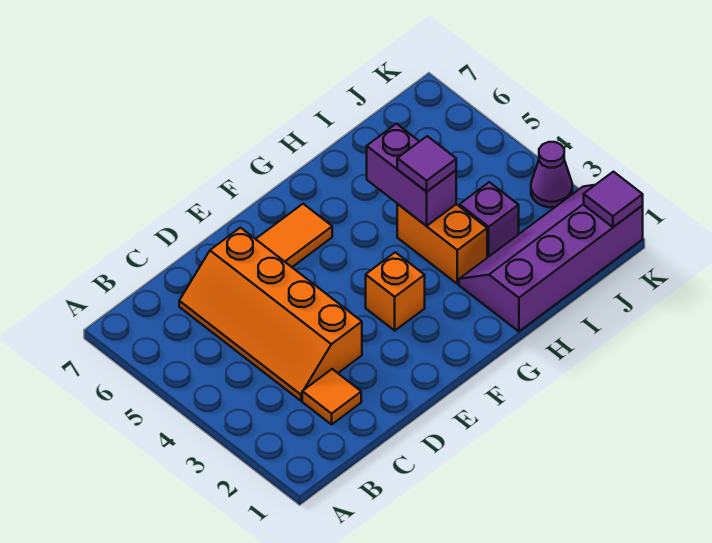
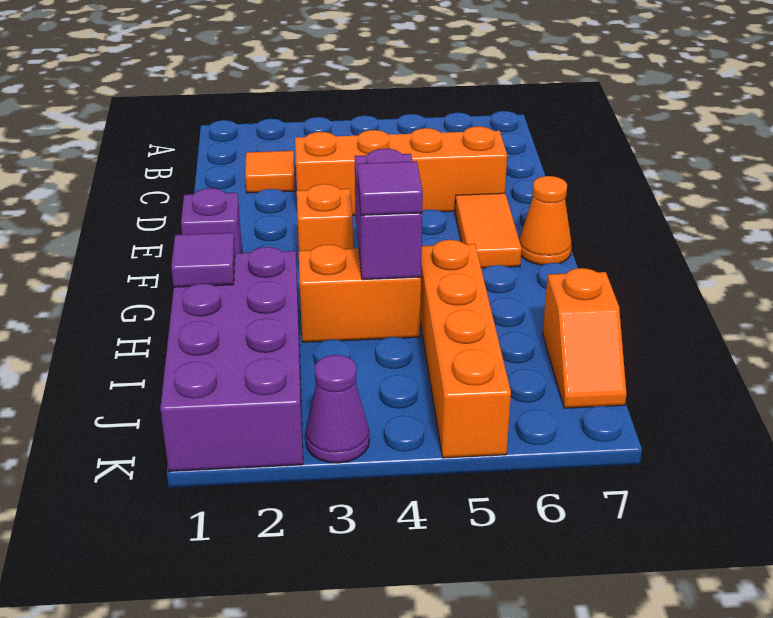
none -> orange 1x1 cone [519,176,571,265]
purple 2x4 slope [459,185,643,331] -> purple 2x4 brick [160,247,303,471]
purple 1x2 brick [367,124,456,226] -> purple 1x2 brick turned to [355,149,422,280]
none -> orange 1x4 brick [420,240,511,458]
purple 1x1 brick [459,182,519,258] -> purple 1x1 brick moved to [181,188,242,253]
none -> orange 1x2 slope [543,268,626,408]
purple 1x1 tile [584,172,643,227] -> purple 1x1 tile moved to [171,233,235,287]

